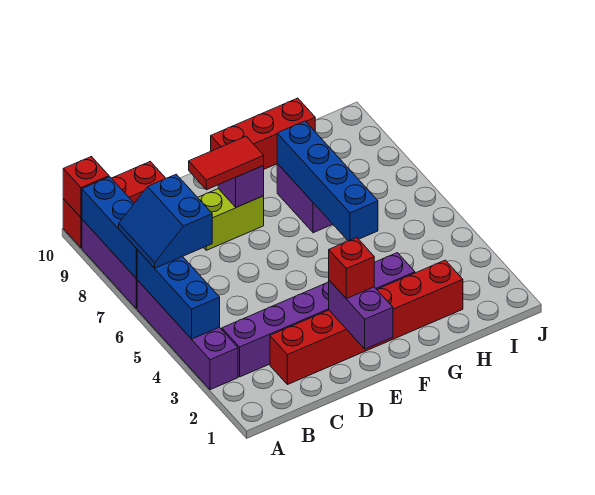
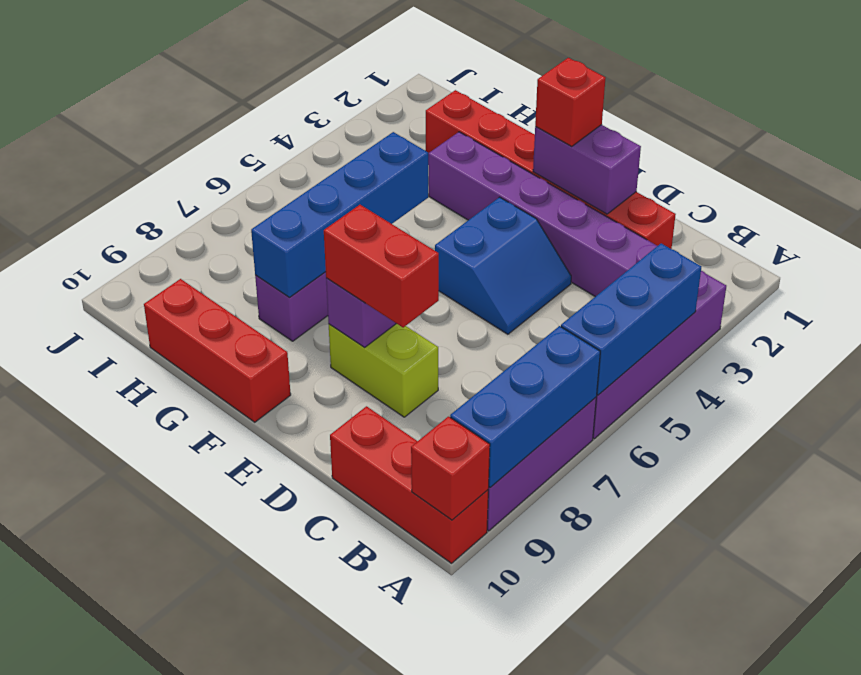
blue 2x2 slope [119,174,212,268] -> blue 2x2 slope moved to [435,197,571,334]
red 1x2 tile [189,136,264,190] -> red 1x2 brick [324,205,439,328]
purple 1x2 brick [329,280,393,349] -> purple 1x2 brick turned to [533,125,641,214]

